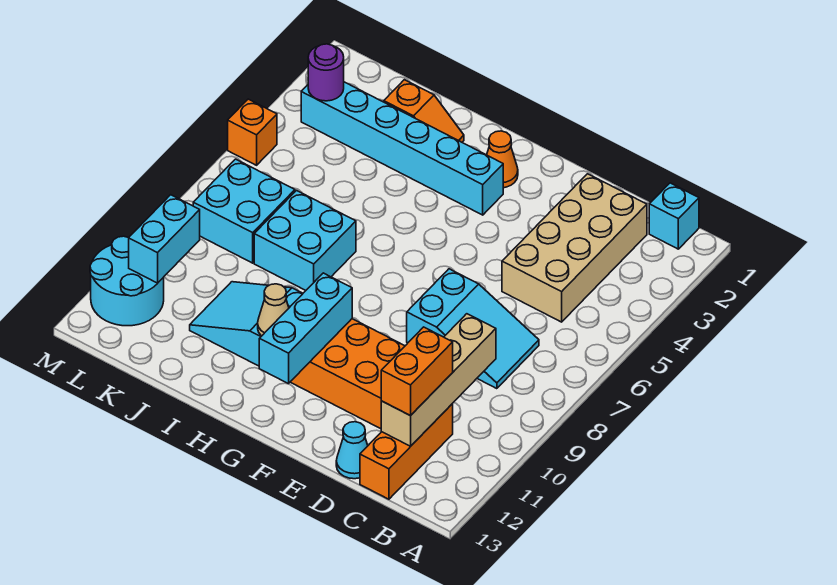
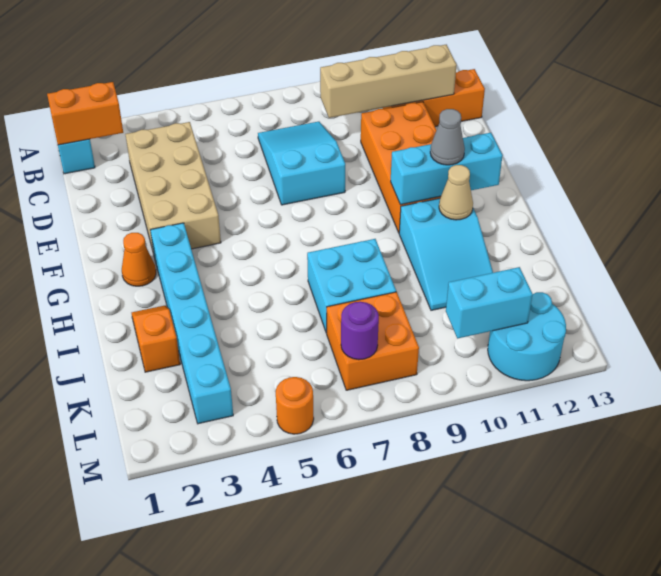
tan 2x4 brick [502,174,647,322] -> tan 2x4 brick turned to [125,122,221,254]
orange 1x2 brick [381,327,453,416] -> orange 1x2 brick moved to [47,82,123,145]
cyan 1x1 cone [336,422,368,479] -> none
none -> grey 1x1 cone [430,109,465,165]
cyan 2x2 brick [193,159,295,263] -> orange 2x2 brick [327,292,419,390]
purple 1x1 round brick [308,44,344,101] -> purple 1x1 round brick moved to [341,302,379,360]
orange 1x1 brick [228,99,277,165] -> orange 1x1 round brick [276,377,314,434]

